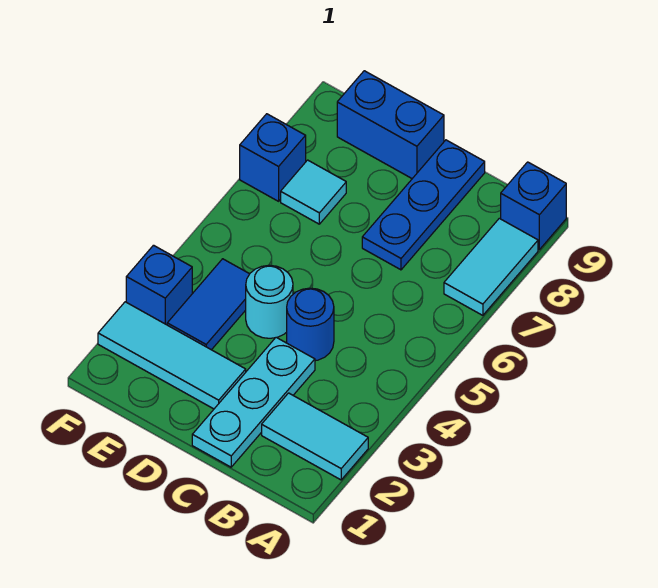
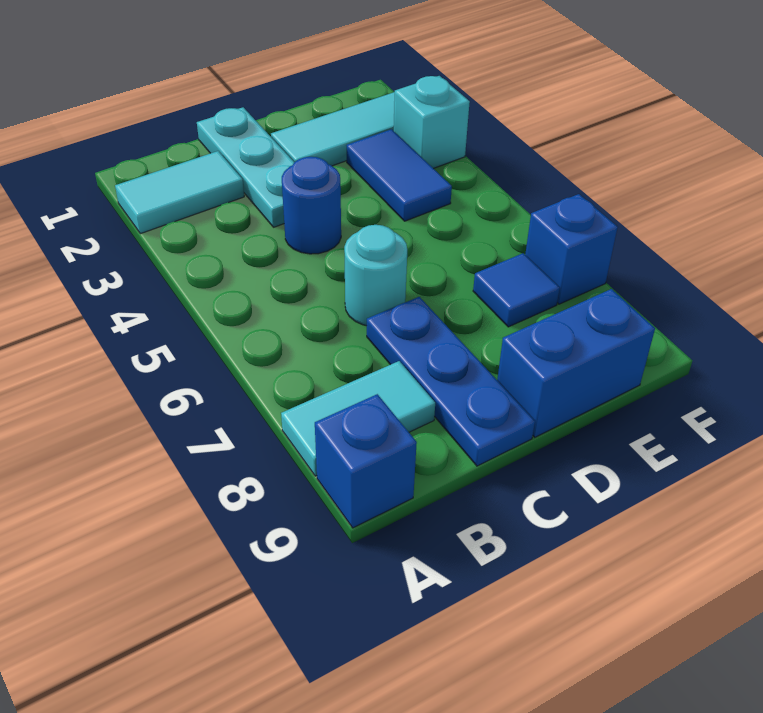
cyan 1x2 tile [444,218,538,315] -> cyan 1x2 tile turned to [281,361,435,476]
cyan 1x1 round brick [246,265,293,338] -> cyan 1x1 round brick moved to [344,225,407,326]
cyan 1x1 tile [281,160,346,224] -> blue 1x1 tile [473,253,560,327]
blue 1x1 brick [126,245,192,325] -> cyan 1x1 brick [394,76,470,169]

